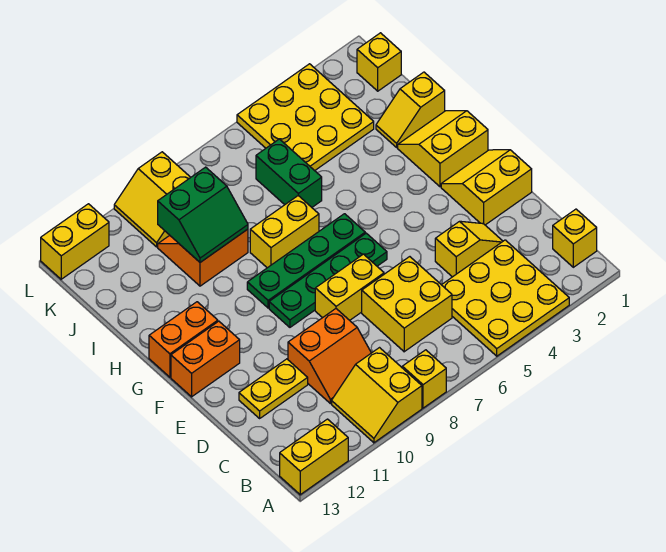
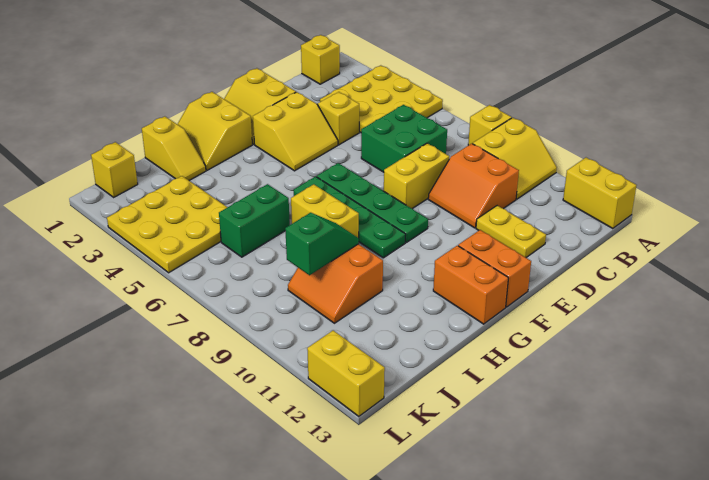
yellow 2x2 brick [362,257,452,352] -> green 2x2 brick [361,105,447,172]
orange 2x2 slope [288,309,371,404] -> orange 2x2 slope turned to [428,144,519,228]
yellow 1x2 brick [315,254,384,320] -> yellow 1x2 brick turned to [384,143,449,209]
green 2x2 slope [158,167,248,262] -> green 1x2 slope [285,213,359,275]
yellow 2x2 slope [114,152,191,247] -> yellow 2x2 slope moved to [253,92,338,171]

